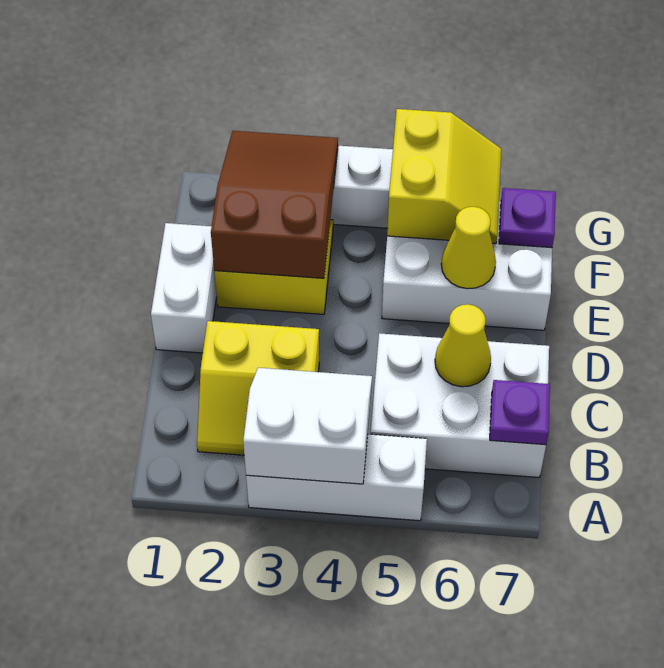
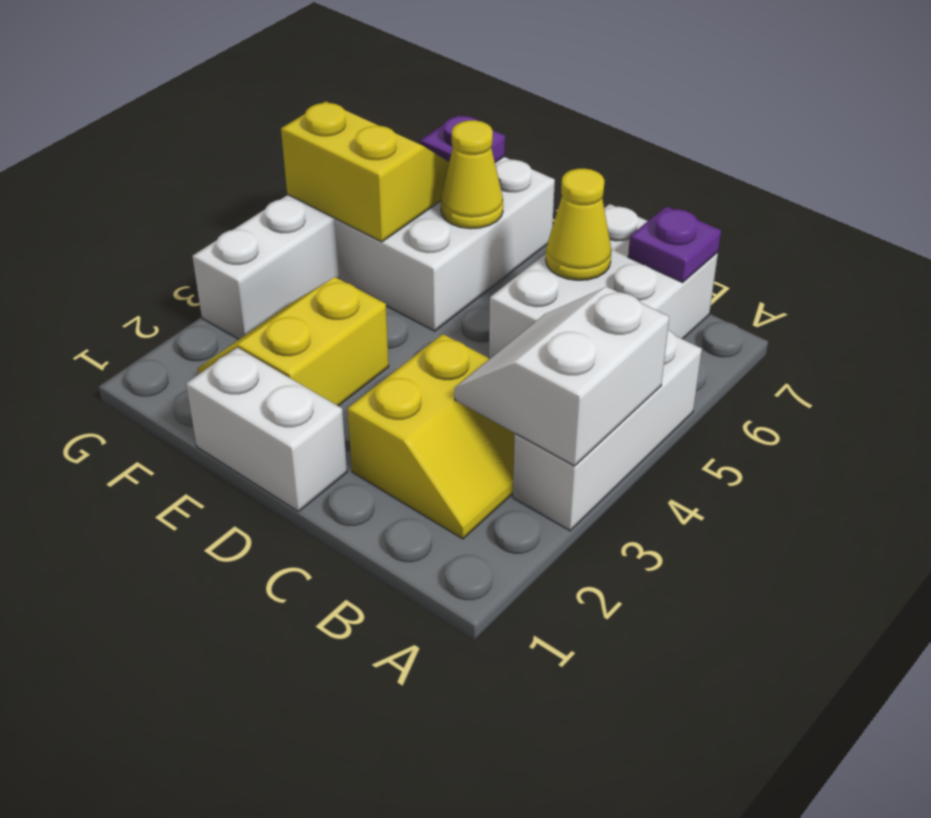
brown 2x3 slope [211,131,338,278] -> none

